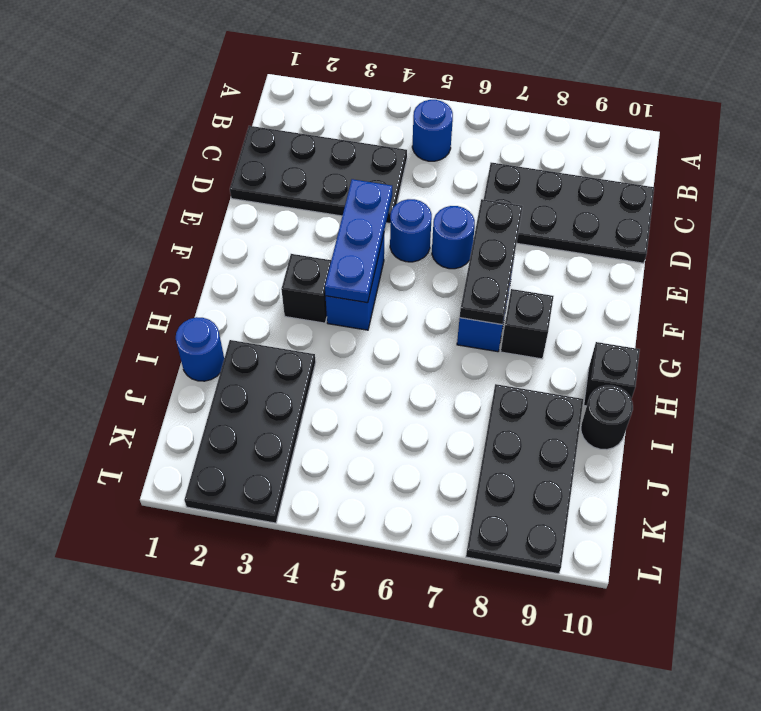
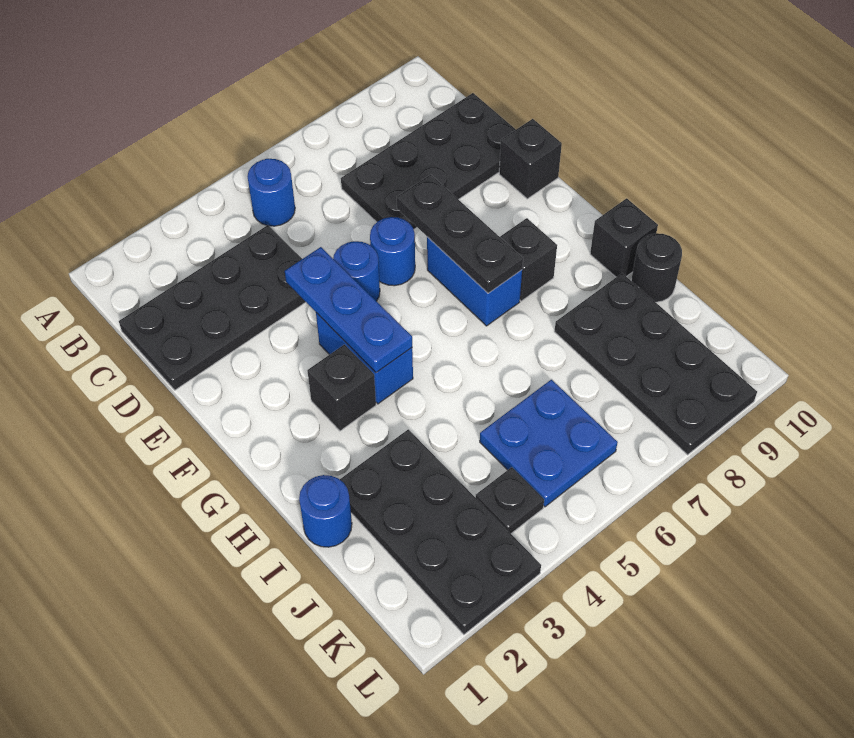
none -> black 1x1 brick [499,119,562,199]
none -> blue 2x2 plate [480,380,618,507]
none -> black 1x1 plate [476,467,544,533]

